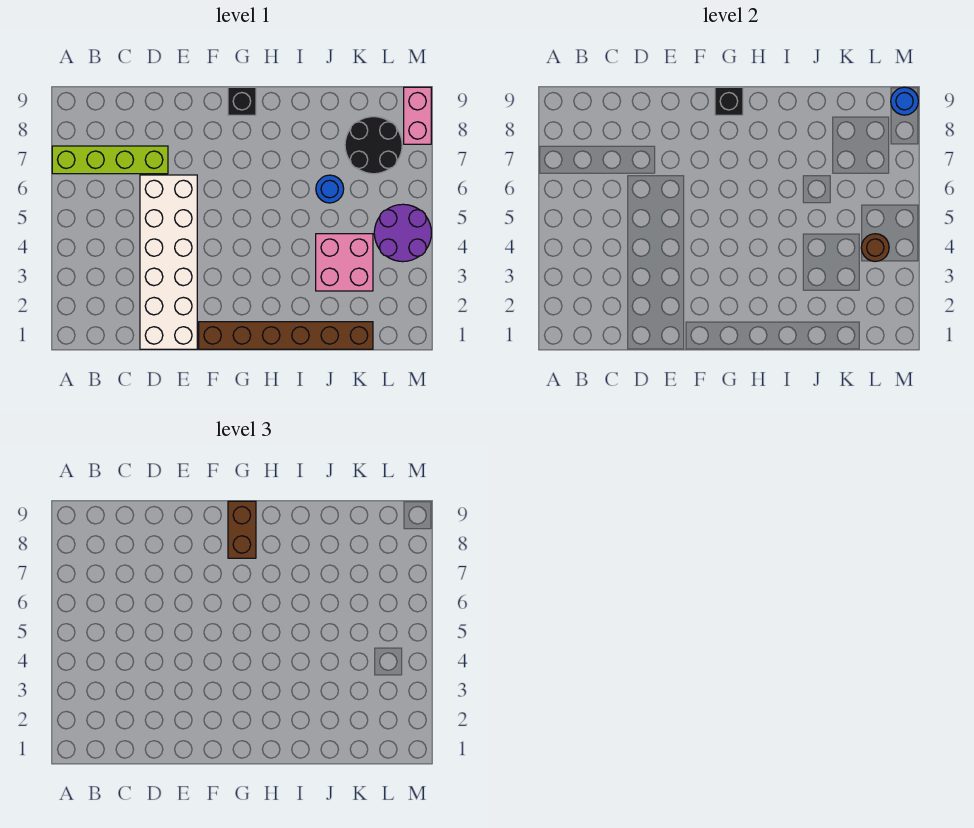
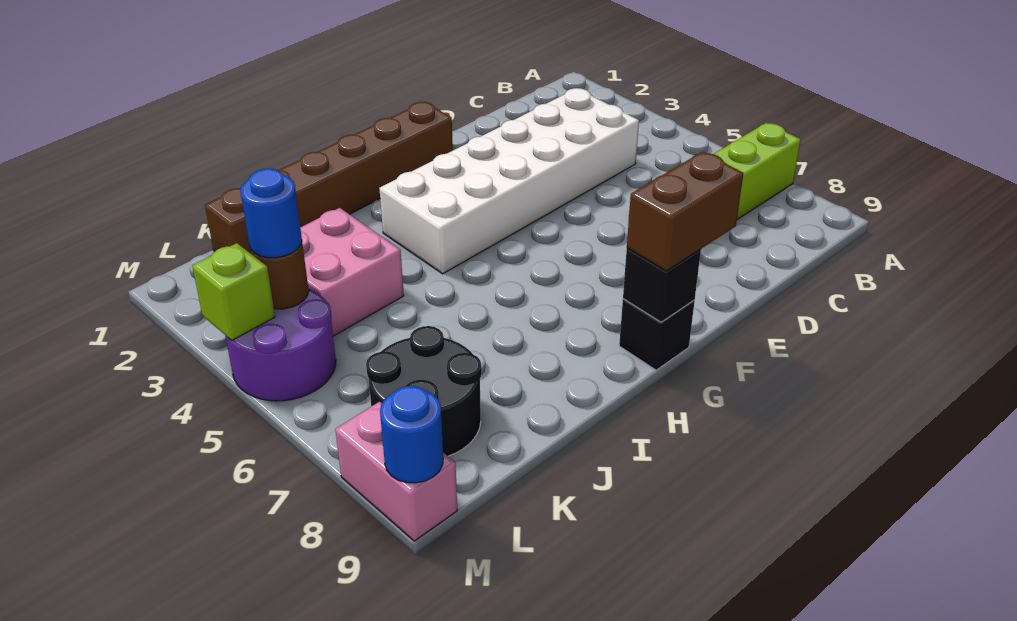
white 2x6 brick [140,175,197,349] -> white 2x6 brick turned to [379,88,639,274]
brown 1x2 brick [228,501,256,558] -> brown 1x2 brick turned to [627,152,743,271]
blue 1x1 round brick [316,175,344,203] -> blue 1x1 round brick moved to [240,169,302,258]
none -> lime 1x1 brick [192,243,275,340]

